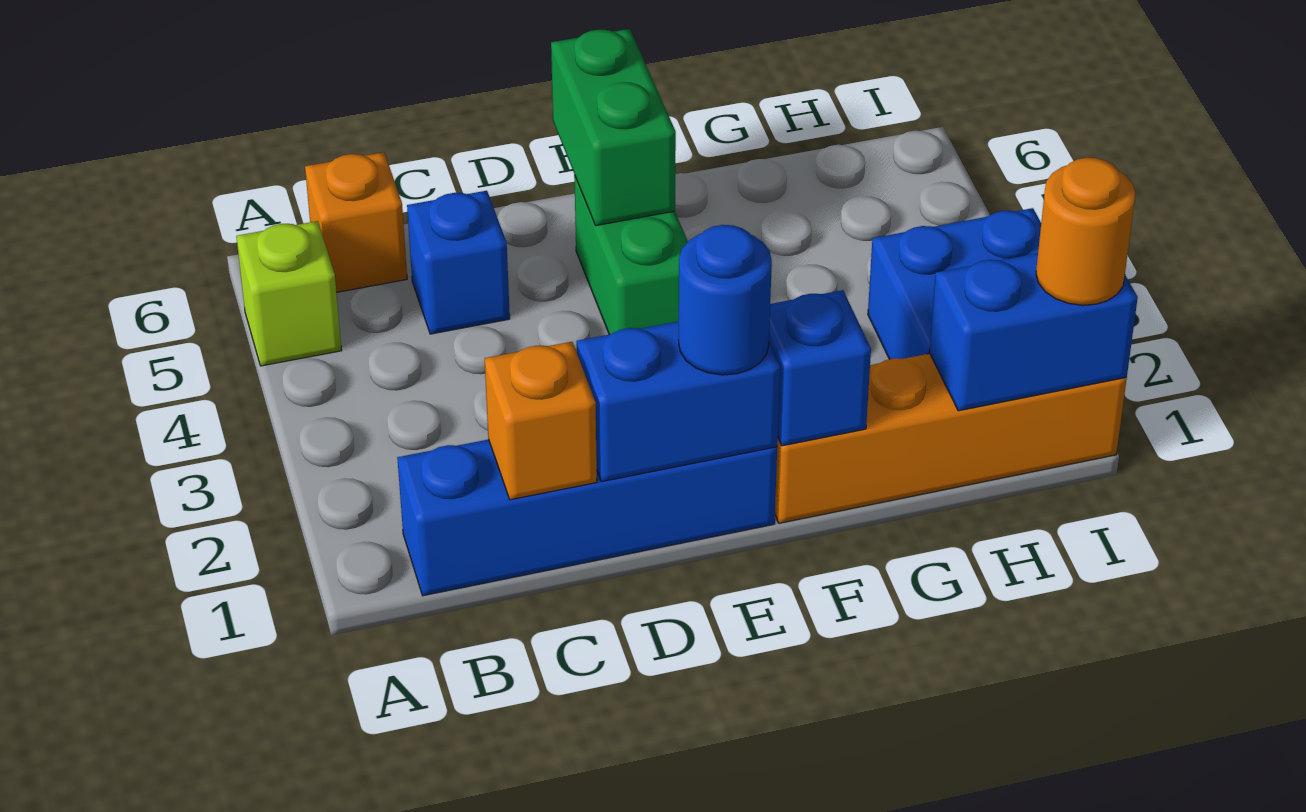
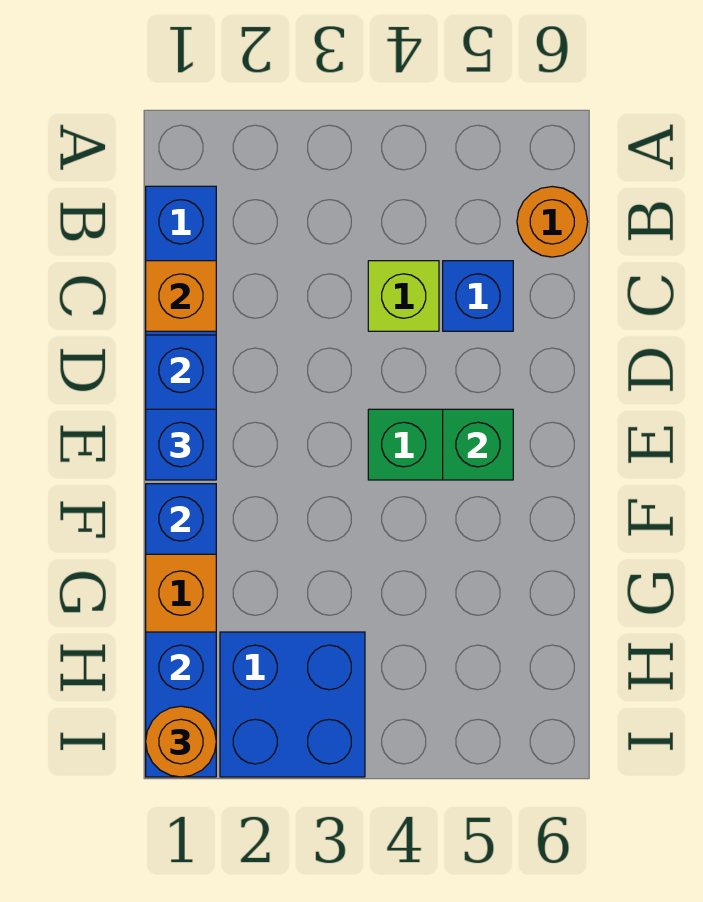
lime 1x1 brick [236,221,342,366] -> lime 1x1 brick moved to [368,261,439,331]
orange 1x1 brick [305,152,407,292] -> orange 1x1 round brick [517,187,588,257]
blue 1x1 round brick [679,225,772,375] -> blue 1x1 brick [146,409,216,480]
green 1x2 brick [551,29,676,226] -> green 1x1 brick [443,409,513,480]

